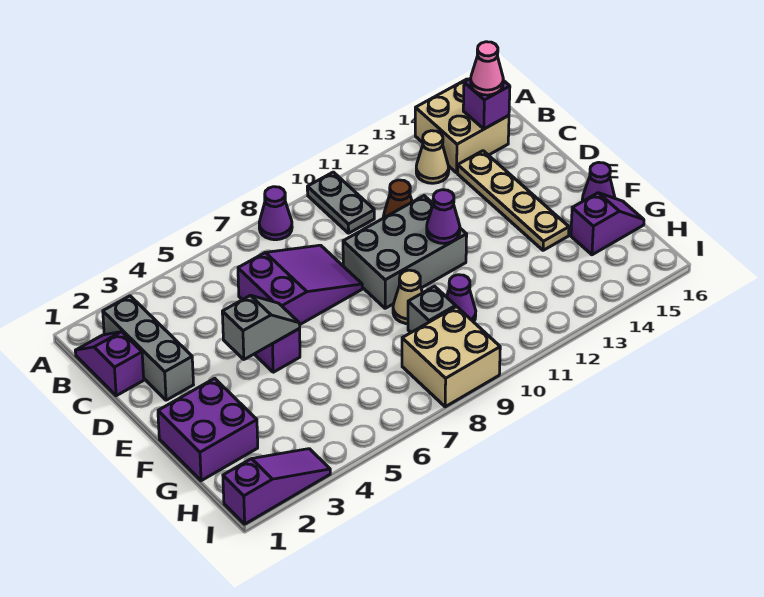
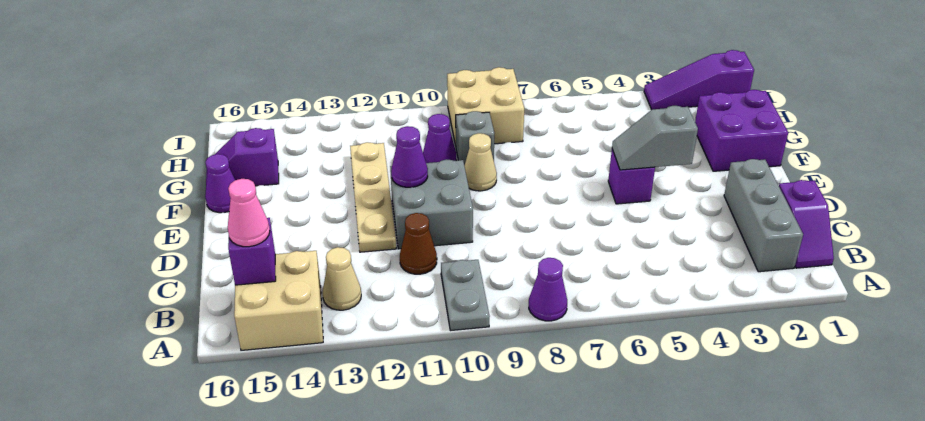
purple 2x3 slope [238,245,362,324] -> none
tan 1x4 plate [458,151,569,250] -> tan 1x4 plate moved to [350,142,396,252]
grey 2x3 brick [343,196,467,308] -> grey 2x2 brick [390,159,473,249]

